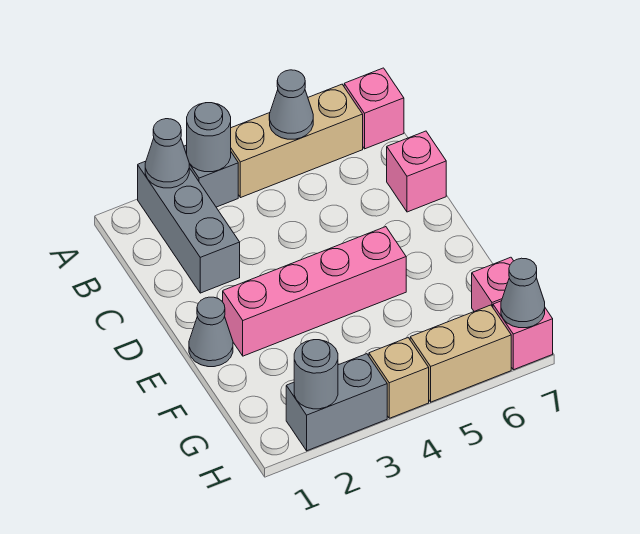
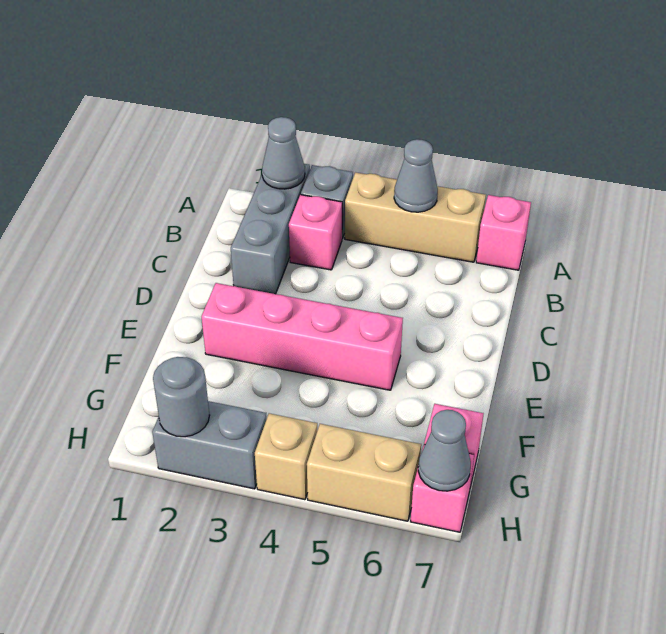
grey 1x1 round brick [187,103,231,172] -> none
pink 1x1 brick [387,131,446,212] -> pink 1x1 brick moved to [289,195,342,270]
grey 1x1 cone [189,297,233,367] -> none

